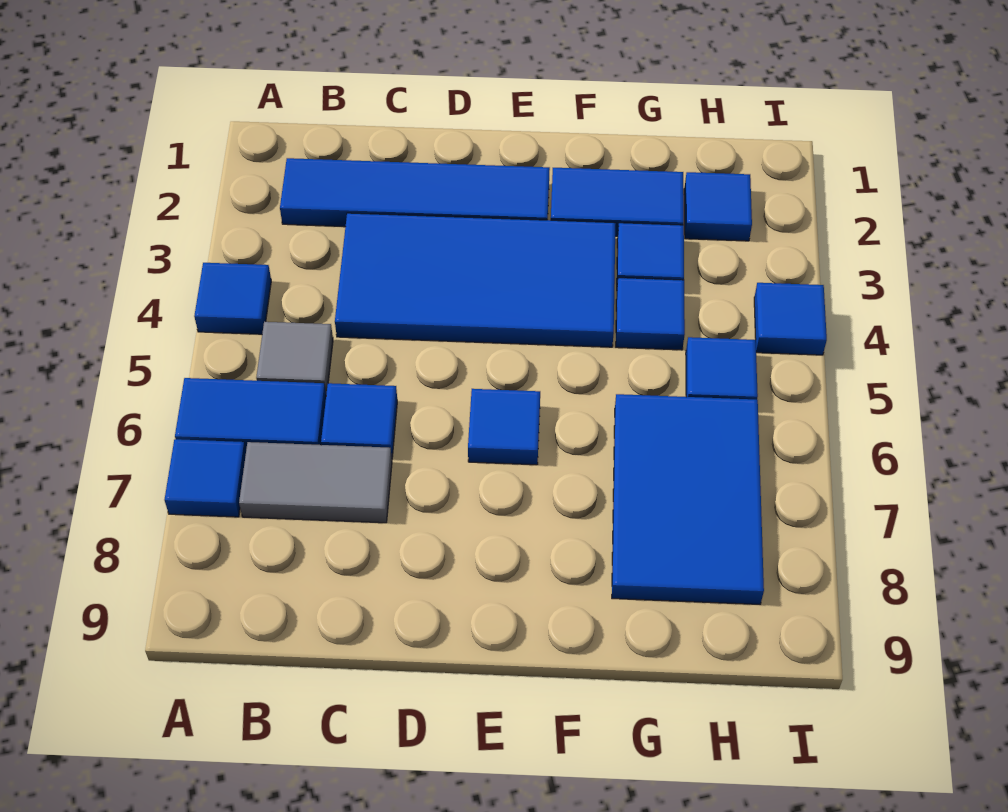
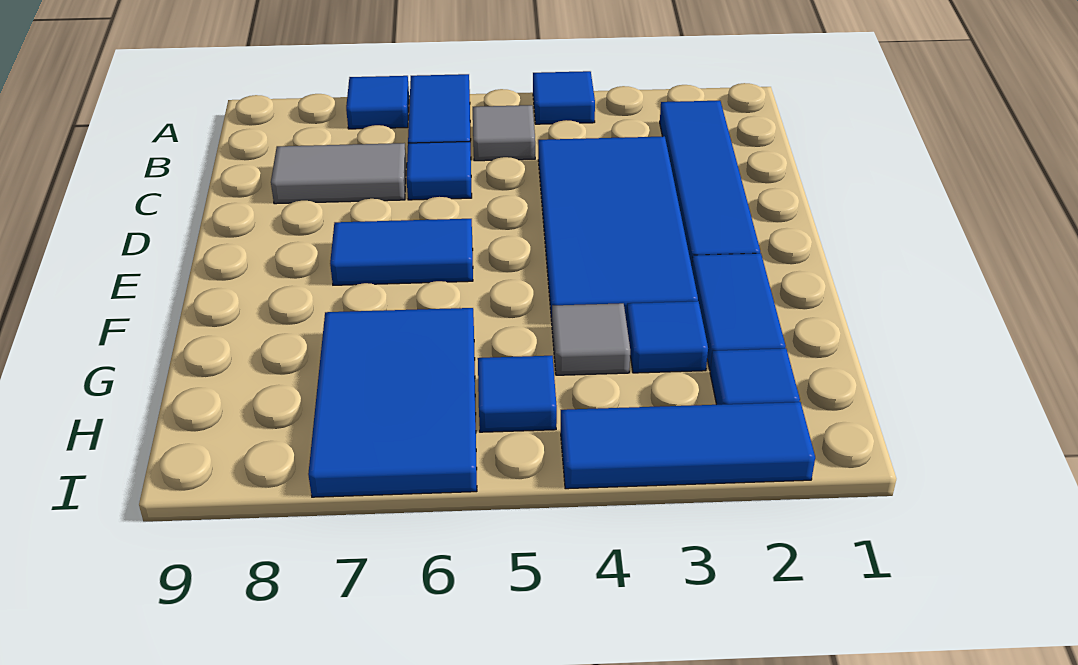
grey 1x2 tile [239,442,392,523] -> grey 1x2 tile turned to [271,143,406,204]
blue 1x1 tile [468,389,540,465] -> blue 1x2 tile [330,219,473,285]
blue 1x1 tile [616,278,685,350] -> grey 1x1 tile [552,303,630,375]
blue 2x3 tile [612,394,764,604] -> blue 2x3 tile turned to [308,308,477,497]
blue 1x1 tile [754,283,827,355] -> blue 1x3 tile [561,402,815,489]

